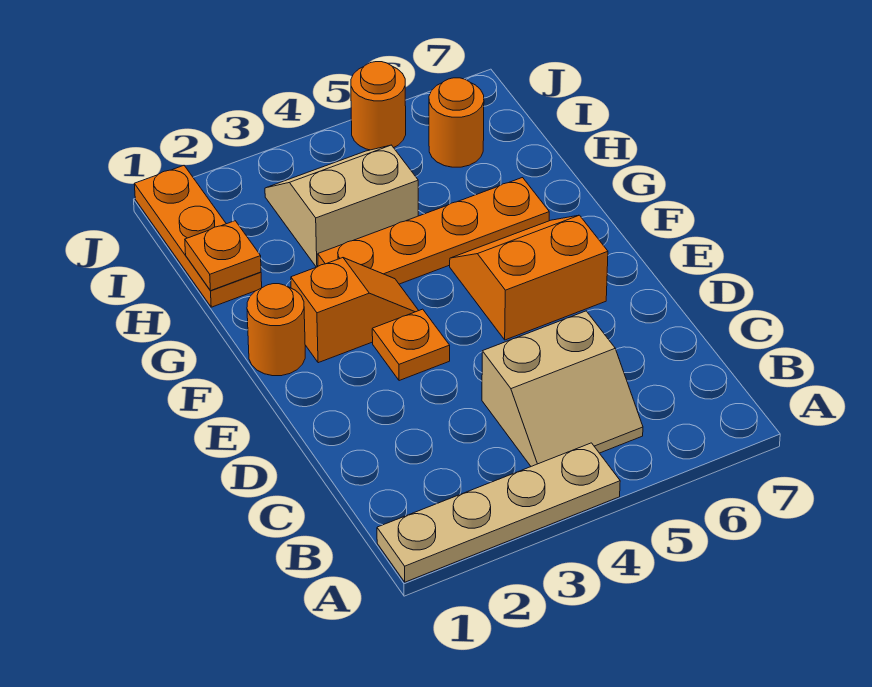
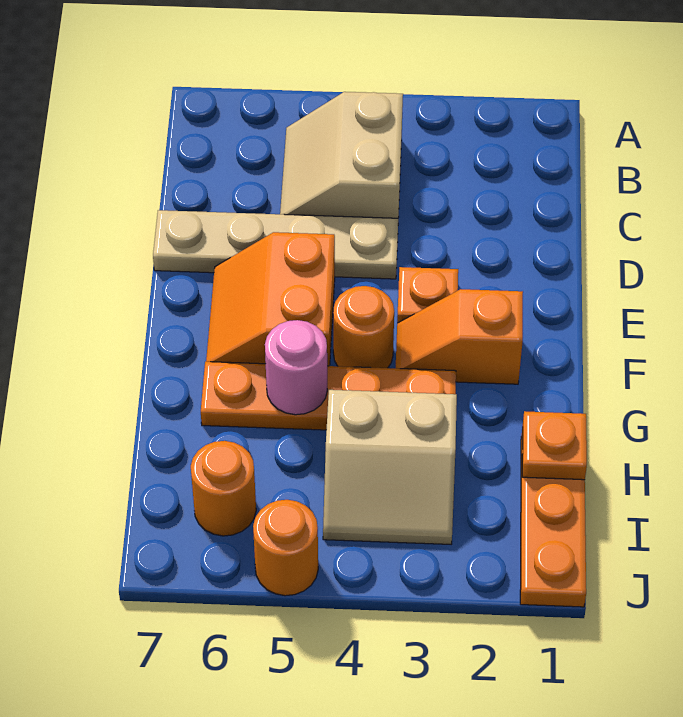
tan 1x4 plate [377,443,620,582] -> tan 1x4 plate moved to [153,210,398,279]
tan 2x2 slope [482,311,643,466] -> tan 2x2 slope turned to [280,92,403,218]
orange 2x2 slope [450,215,608,340] -> orange 2x2 slope turned to [206,232,335,366]
orange 1x1 round brick [247,284,305,376] -> orange 1x1 round brick moved to [333,286,394,368]
none -> pink 1x1 round brick [265,320,327,415]

